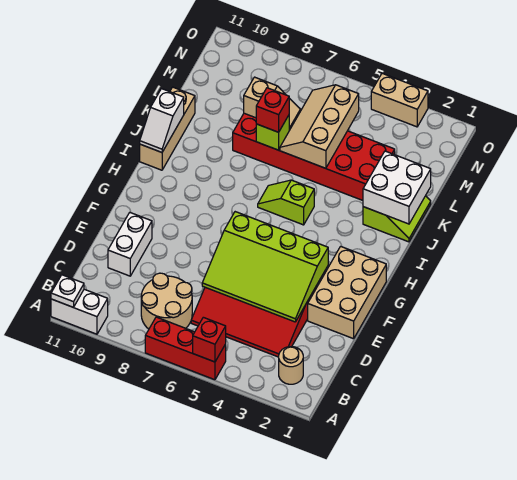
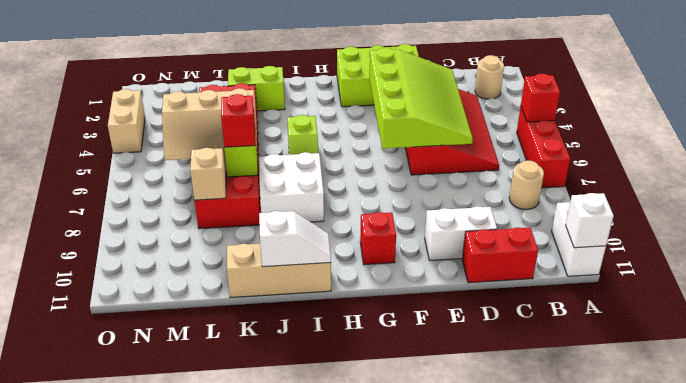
white 1x1 plate [51,275,84,307] -> white 1x1 brick [566,193,614,248]
tan 2x2 round brick [141,273,192,329] -> tan 1x1 round brick [509,160,544,209]
none -> red 1x2 brick [462,227,538,283]
tan 2x3 brick [308,246,386,339] -> lime 2x3 brick [337,44,419,107]
none -> red 1x1 brick [360,212,396,265]
white 2x2 brick [363,151,431,224] -> white 2x2 brick moved to [259,152,324,222]

